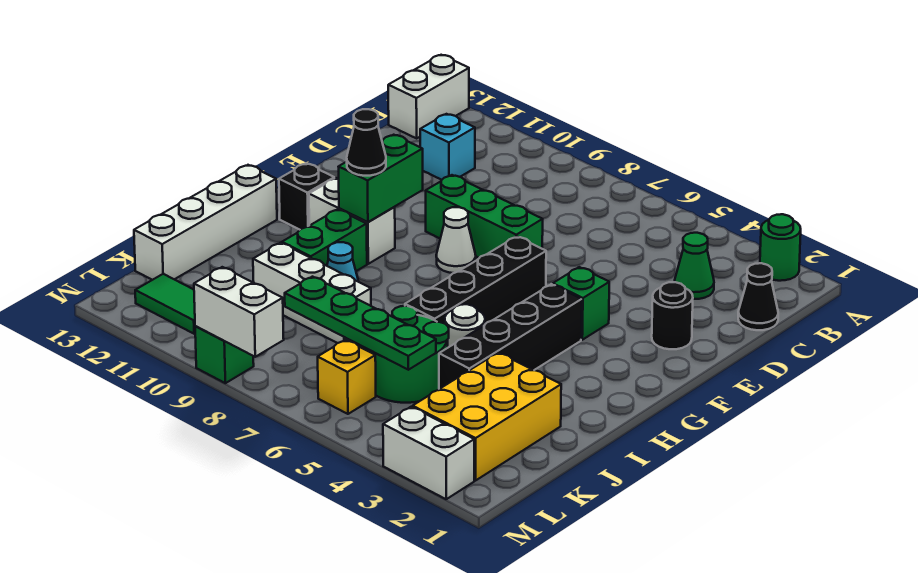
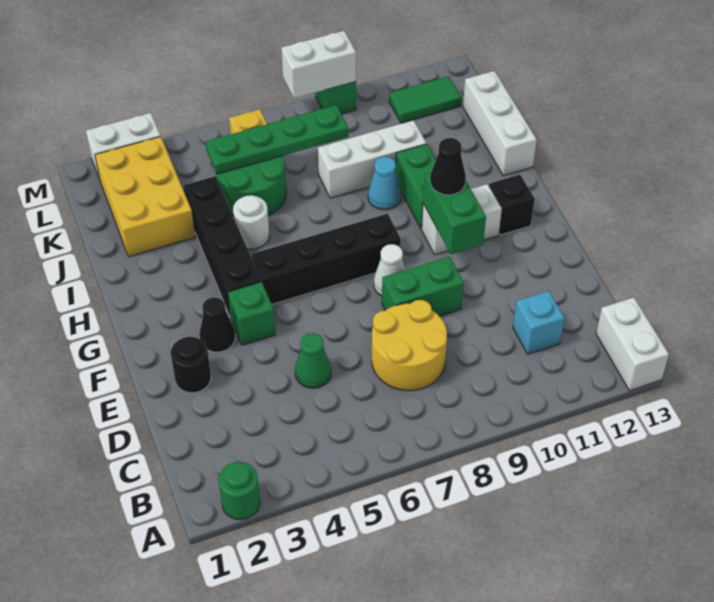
black 1x1 cone [738,263,778,330] -> black 1x1 cone moved to [199,298,235,352]
green 1x1 cone [675,233,714,299] -> green 1x1 cone moved to [295,333,331,388]
none -> yellow 2x2 round brick [372,300,447,391]
green 1x3 brick [426,175,543,258] -> green 1x2 brick [382,257,464,316]
black 1x4 brick [405,236,546,324] -> black 1x4 brick turned to [252,214,401,304]
white 1x4 brick [134,165,277,280] -> white 1x3 brick [463,71,537,176]

